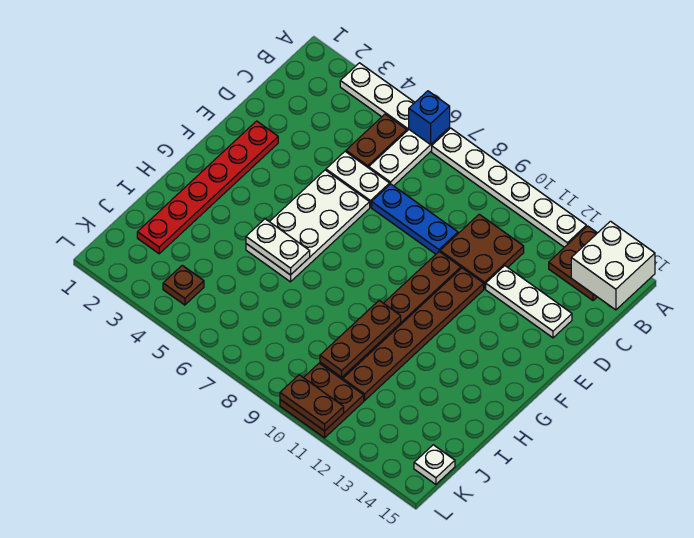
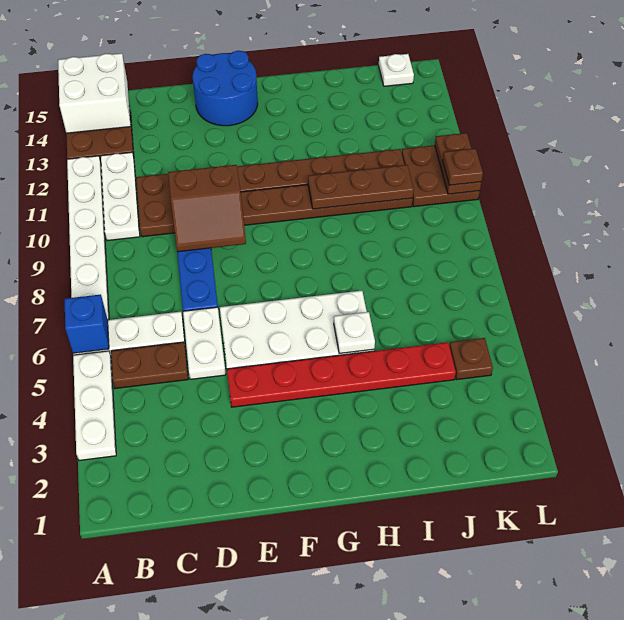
none -> brown 2x2 slope [168,165,246,252]
white 1x3 plate [486,266,572,338] -> white 1x3 plate moved to [101,152,140,241]
red 1x6 plate [137,121,278,254] -> red 1x6 plate moved to [227,342,456,407]
none -> blue 2x2 round brick [193,51,258,126]
white 1x2 plate [246,219,310,275] -> white 1x1 plate [334,312,375,354]
none -> brown 1x1 plate [443,148,483,185]

